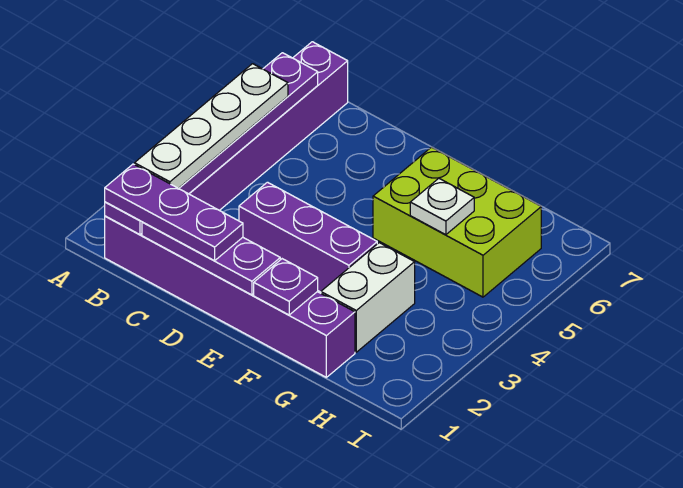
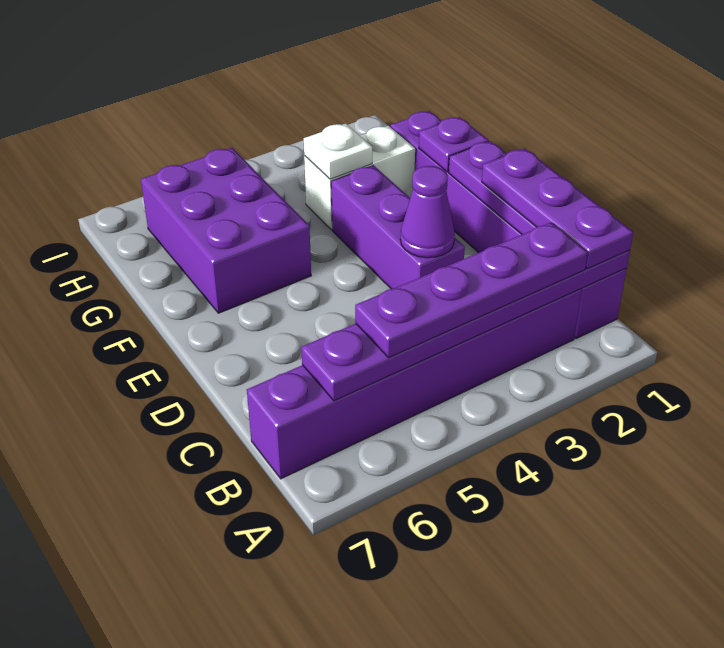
white 1x4 plate [135,64,288,188] -> purple 1x4 plate [355,222,588,358]
none -> purple 1x1 cone [400,166,455,258]
lime 2x3 brick [373,147,541,297] -> purple 2x3 brick [141,148,311,313]
white 1x1 plate [410,178,474,235] -> white 1x1 plate moved to [304,124,372,179]

